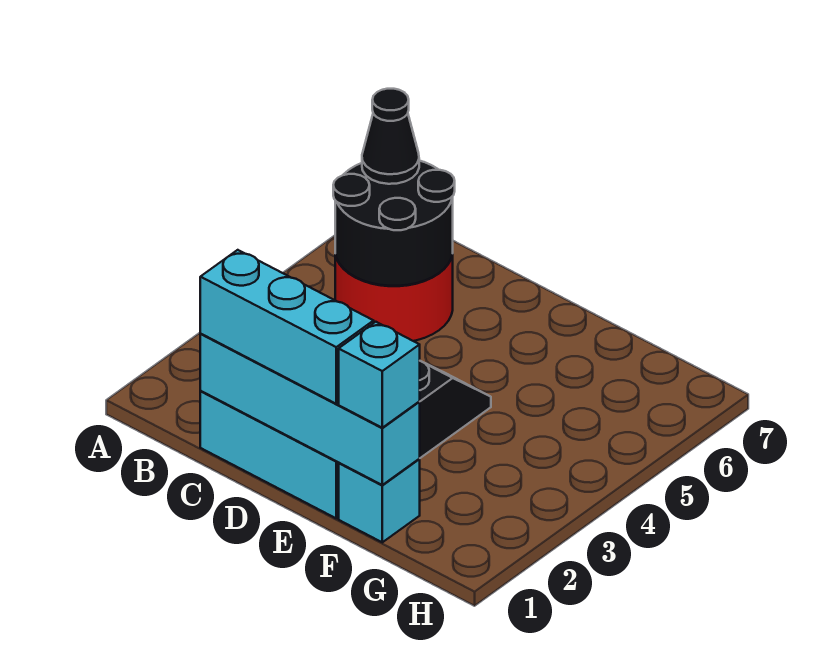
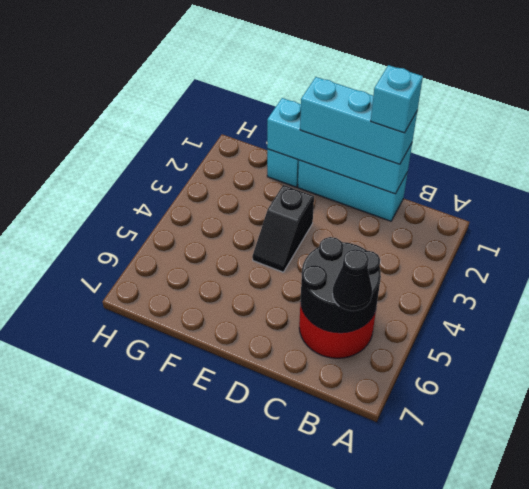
cyan 1x1 brick [339,322,420,428] -> cyan 1x1 brick moved to [371,65,423,133]

